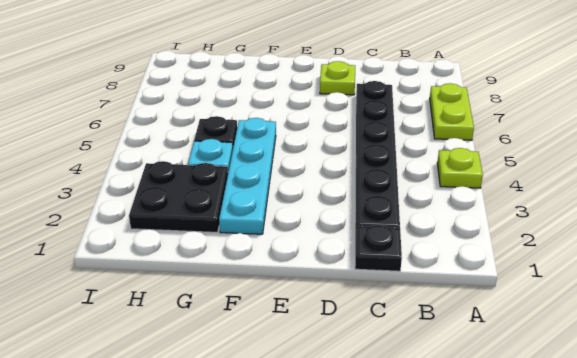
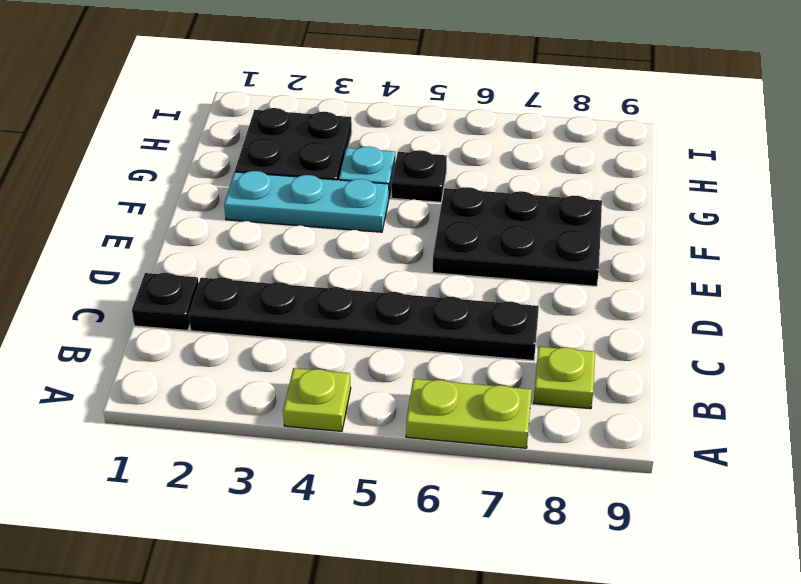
lime 1x1 plate [320,61,355,95] -> lime 1x1 plate moved to [534,347,595,409]
none -> black 2x3 plate [433,187,602,286]
cyan 1x4 plate [219,118,276,234] -> cyan 1x3 plate [224,171,389,232]

